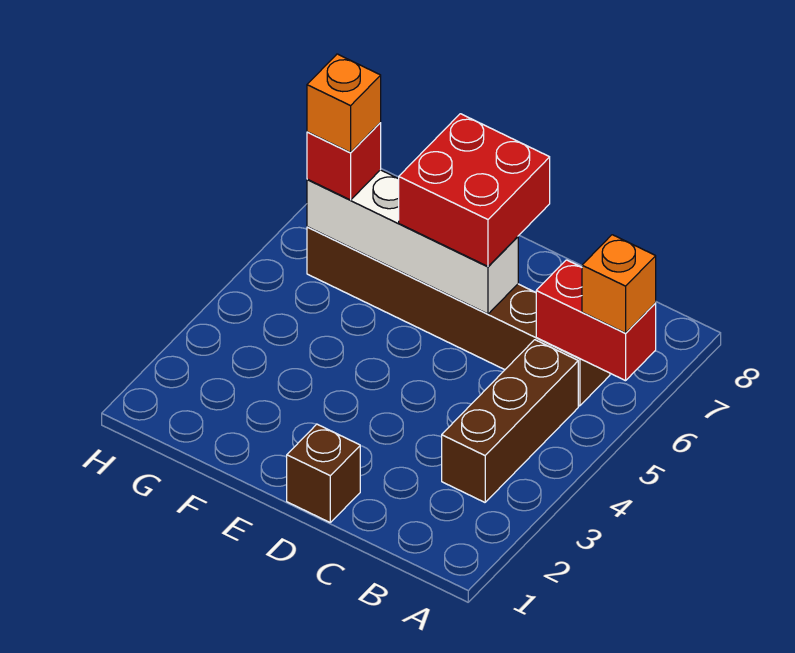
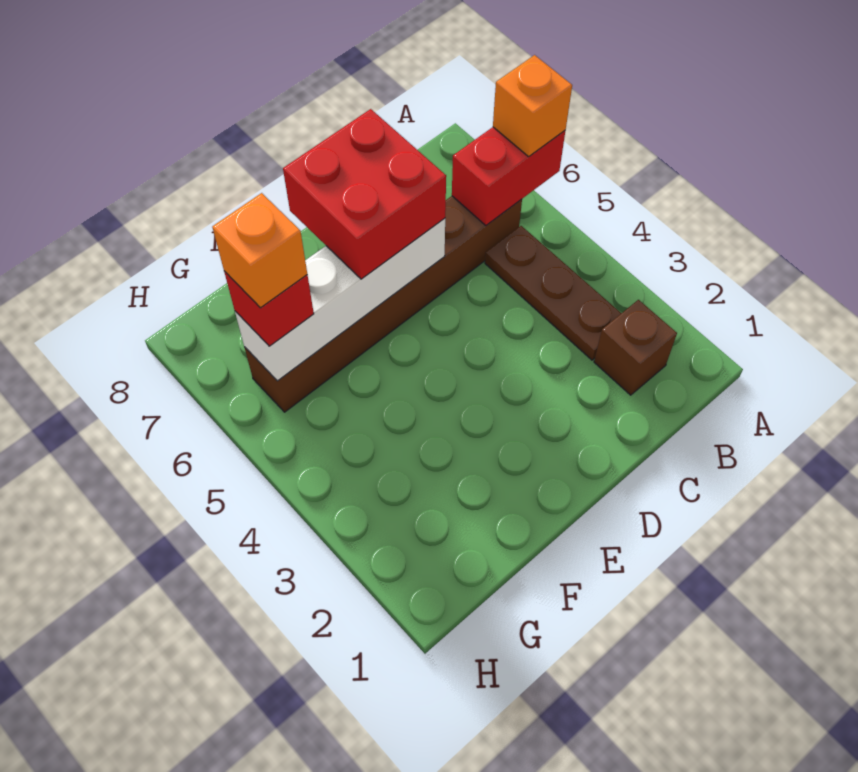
brown 1x3 brick [442,340,578,502] -> brown 1x3 plate [485,226,621,360]
brown 1x1 brick [287,424,360,522] -> brown 1x1 brick moved to [594,300,677,395]

